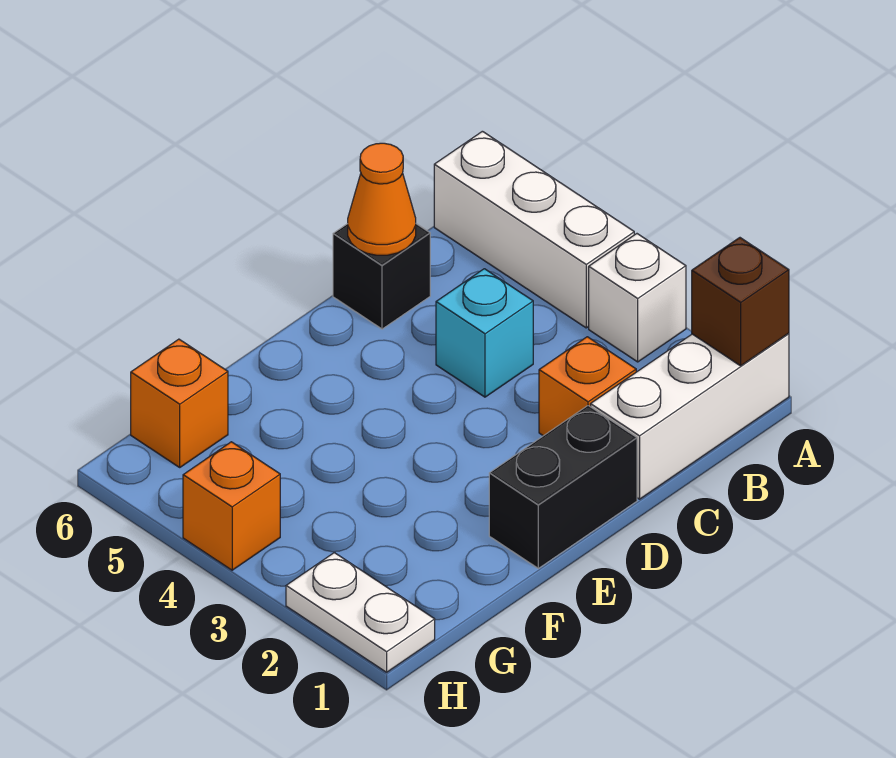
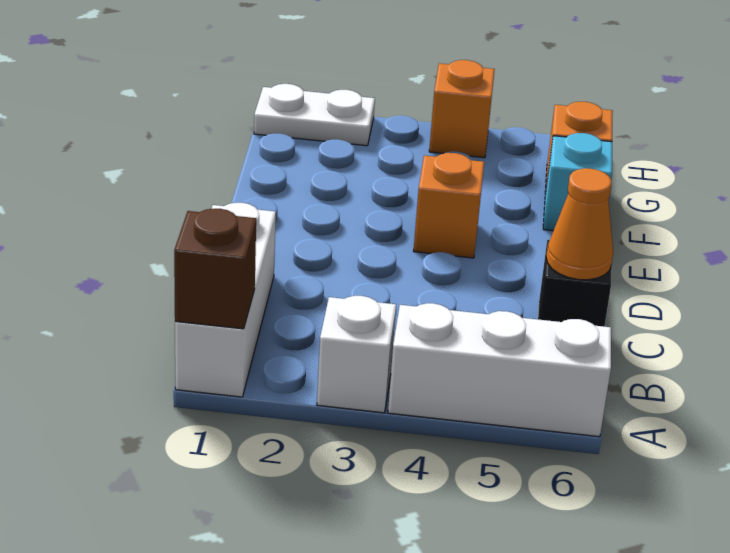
orange 1x1 brick [539,337,636,436] -> orange 1x1 brick moved to [414,153,484,258]
cyan 1x1 brick [436,269,533,397] -> cyan 1x1 brick moved to [543,133,612,231]
black 1x2 brick [489,406,637,568] -> none

